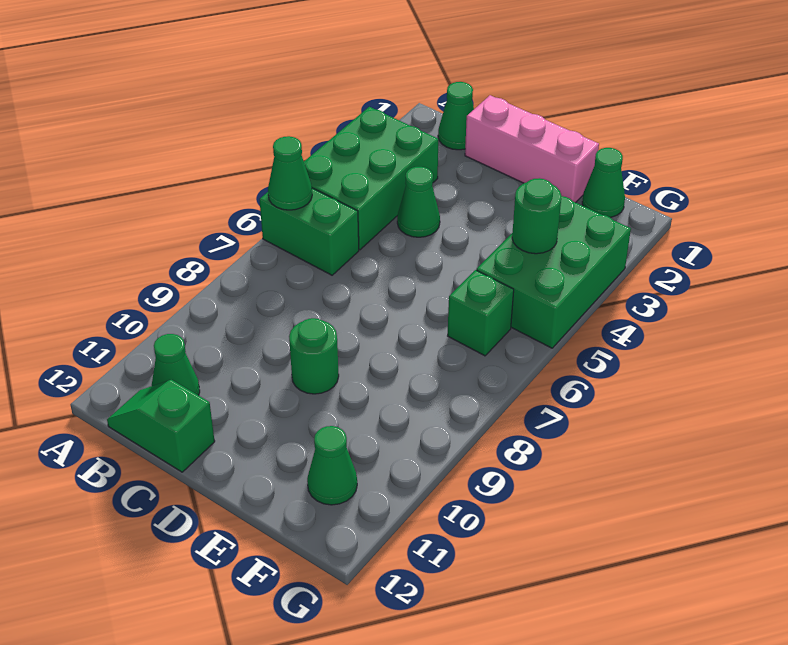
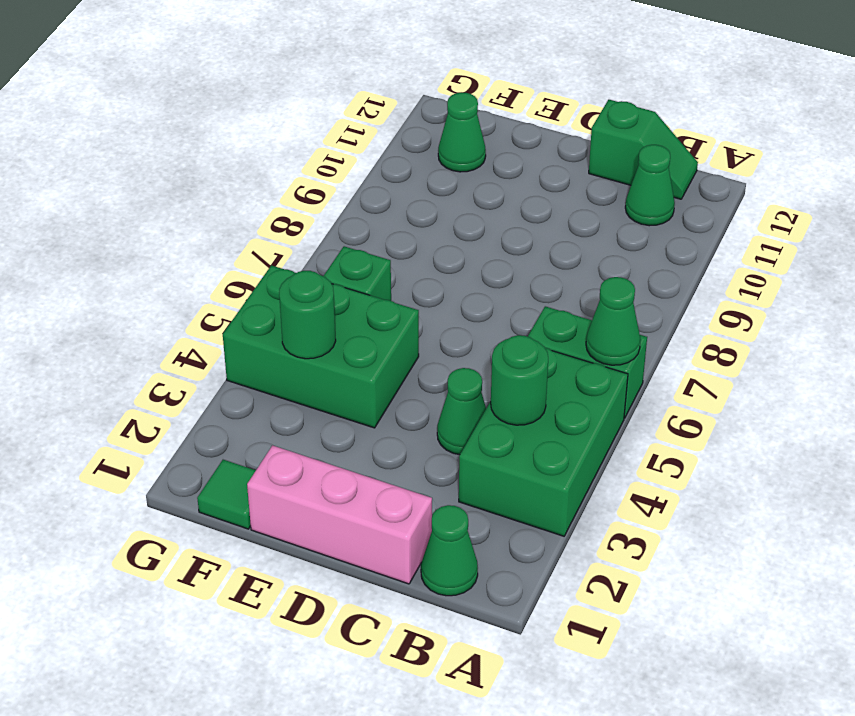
green 1x1 round brick [289,318,339,394] -> green 1x1 round brick moved to [490,335,548,425]
green 1x1 cone [582,148,625,217] -> green 1x1 tile [197,460,256,529]
green 2x3 brick [477,196,631,348] -> green 2x3 brick turned to [223,265,419,428]

